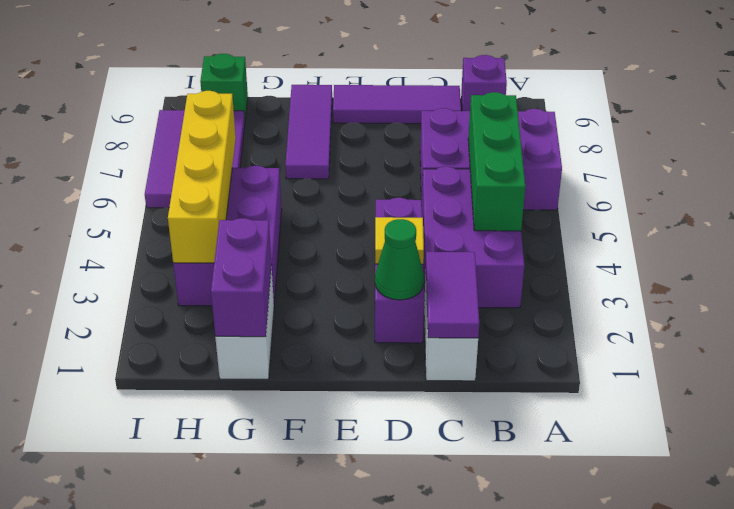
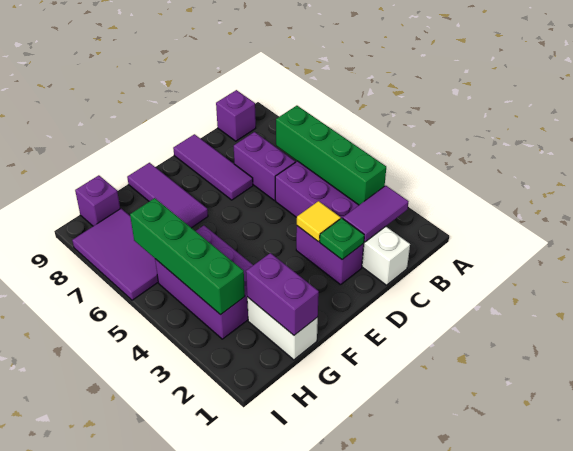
purple 2x3 brick [420,108,562,210] -> purple 1x2 brick [234,132,295,201]
green 1x3 brick [468,92,525,231] -> green 1x4 brick [276,106,386,205]
purple 1x2 tile [426,252,479,338] -> purple 1x2 tile turned to [343,186,408,242]
purple 1x3 tile [333,85,461,124] -> purple 1x3 tile turned to [173,134,253,200]
purple 1x3 brick [375,198,424,343] -> purple 1x2 brick [296,226,364,285]
green 1x1 cone [375,219,424,300] -> green 1x1 plate [320,218,364,260]
yellow 1x4 brick [168,91,236,263] -> green 1x4 brick [130,198,245,315]
green 1x1 brick [200,54,248,119] -> purple 1x1 brick [75,175,120,226]

